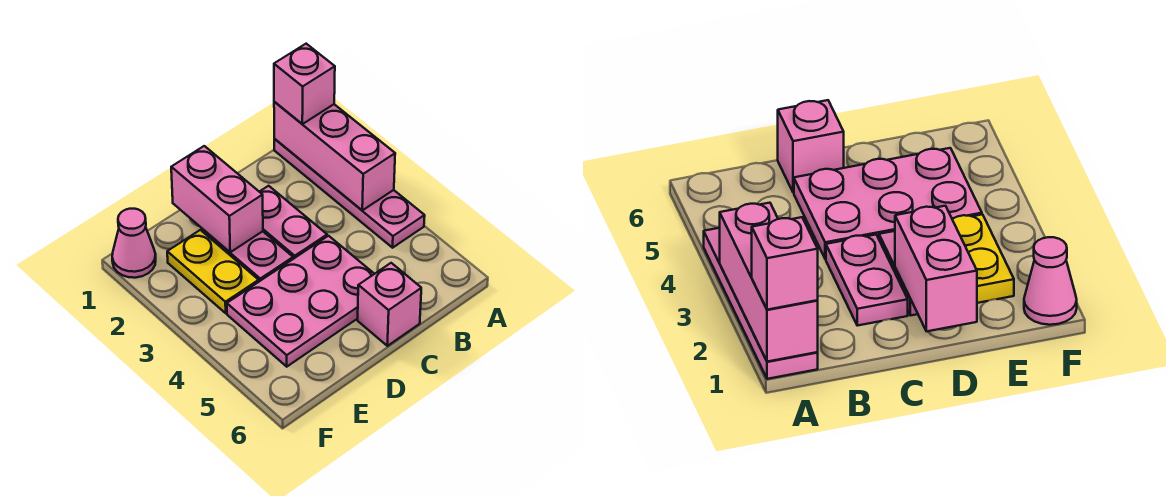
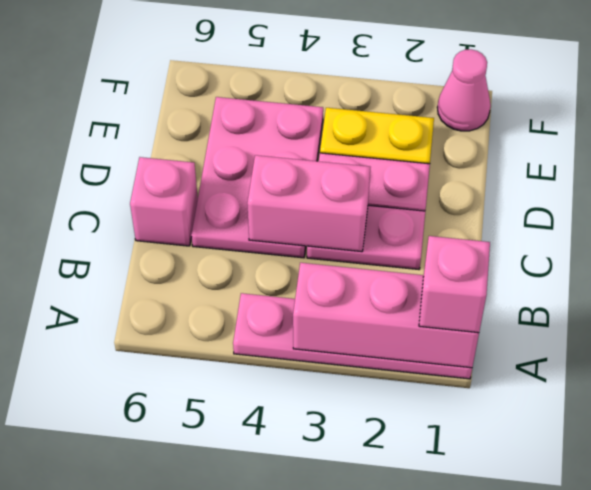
pink 1x2 brick [171,146,263,252] -> pink 1x2 brick moved to [247,155,370,252]

